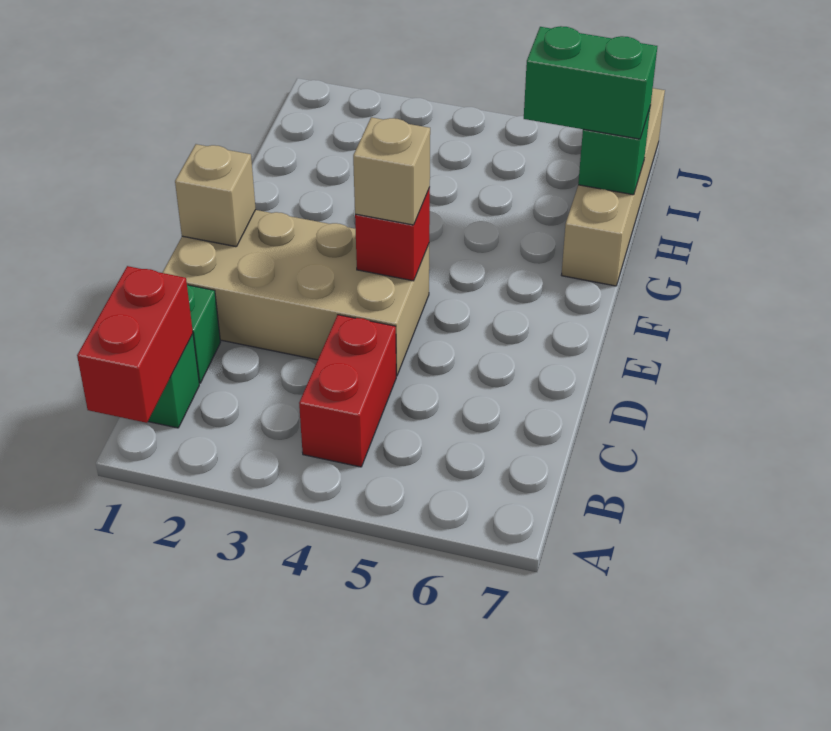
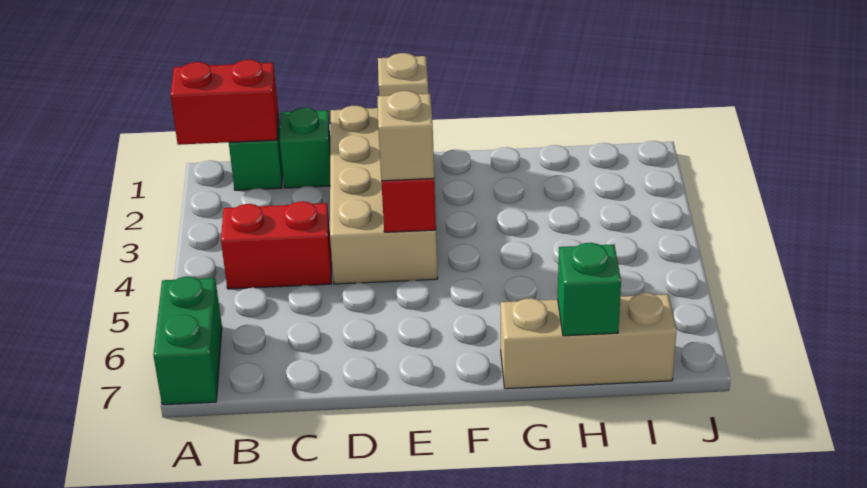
tan 1x4 brick [562,88,665,286] -> tan 1x3 brick [501,293,676,389]
green 1x2 brick [524,26,657,139] -> green 1x2 brick moved to [153,277,222,405]

